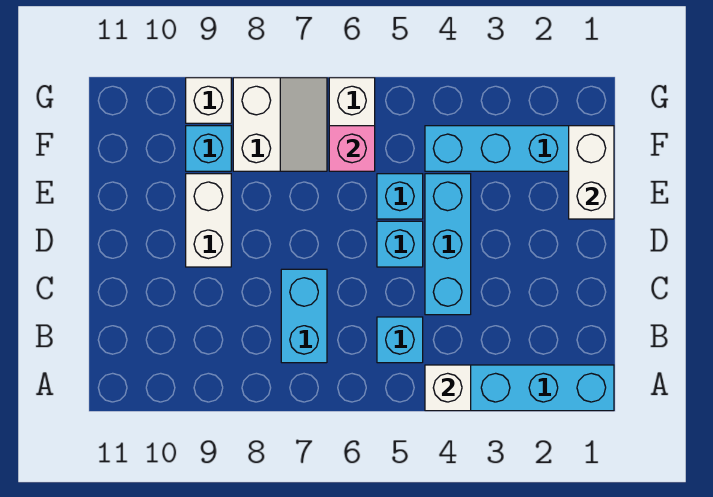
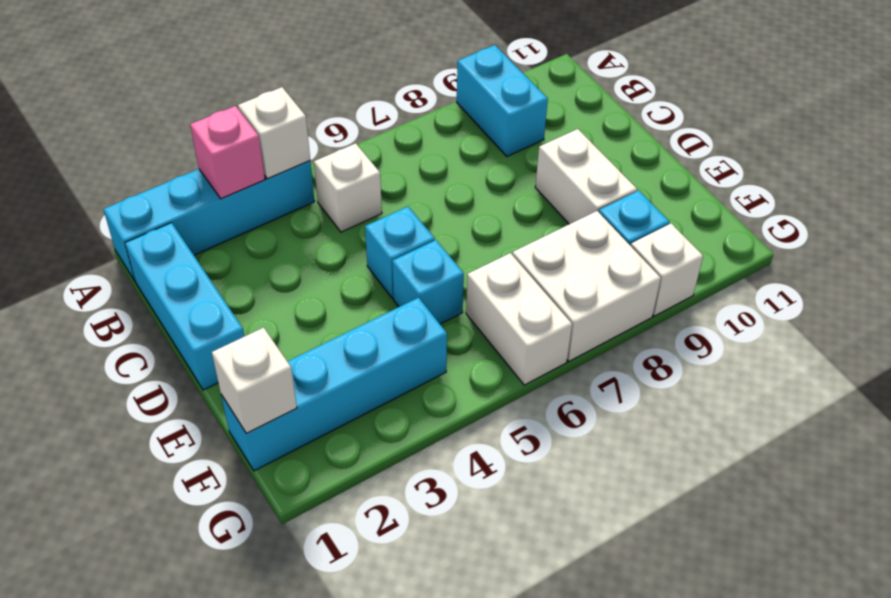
cyan 1x1 brick [377,317,423,363] -> white 1x1 brick [314,143,382,232]
cyan 1x2 brick [281,269,327,363] -> cyan 1x2 brick moved to [457,45,548,156]
cyan 1x3 brick [425,174,471,315] -> cyan 1x3 brick moved to [125,223,244,390]
white 1x2 brick [569,126,614,219] -> white 1x1 brick [212,327,297,433]
pink 1x1 brick [329,126,375,171] -> pink 1x1 brick moved to [190,106,265,199]
white 2x2 slope [233,78,327,171] -> white 2x2 brick [512,211,661,361]

